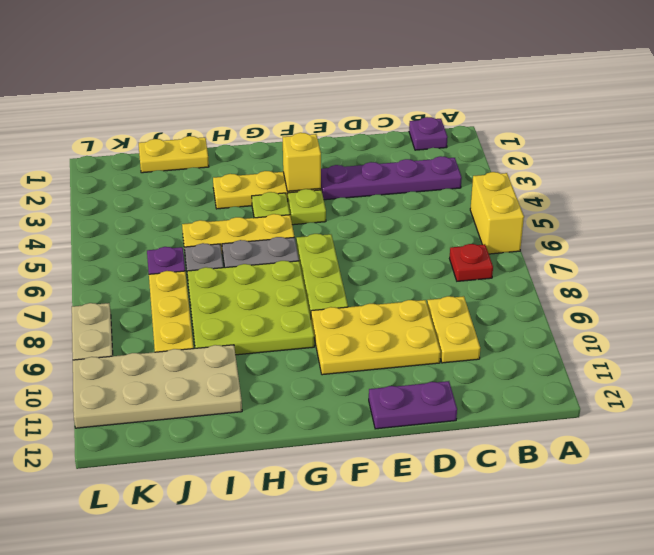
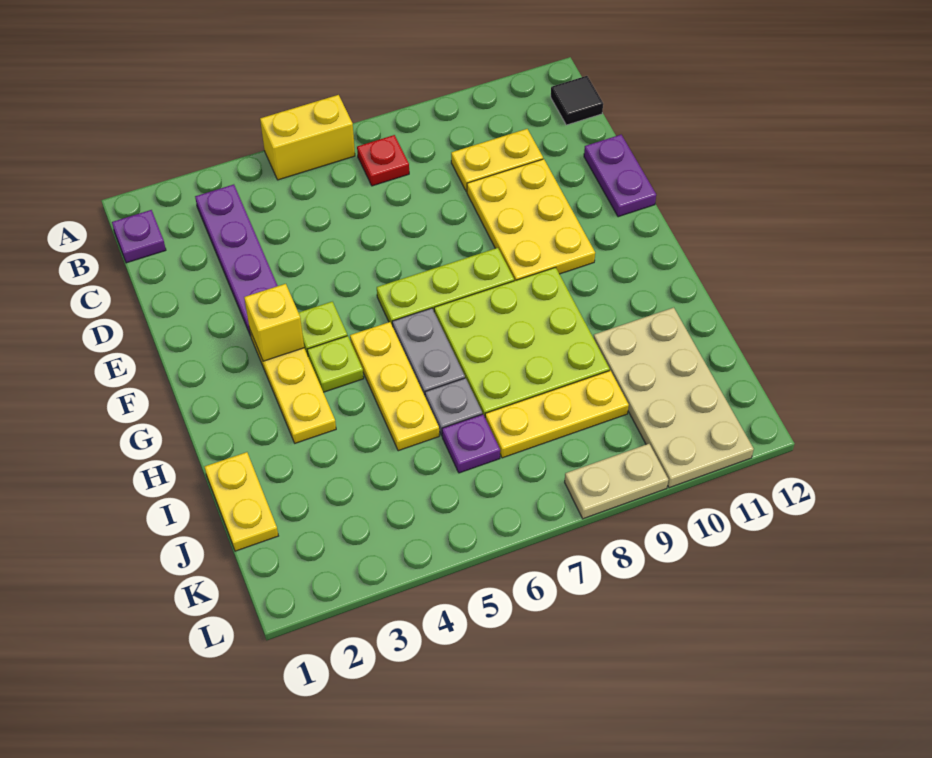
none -> black 1x1 tile [551,76,603,125]

